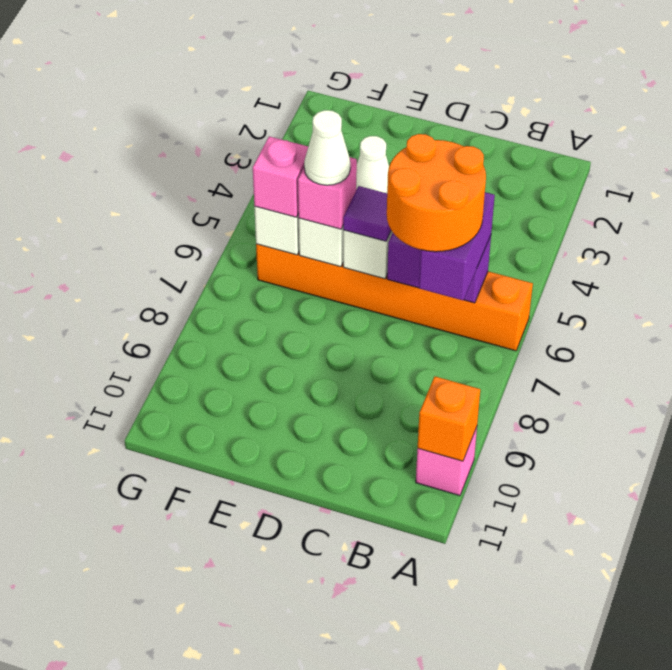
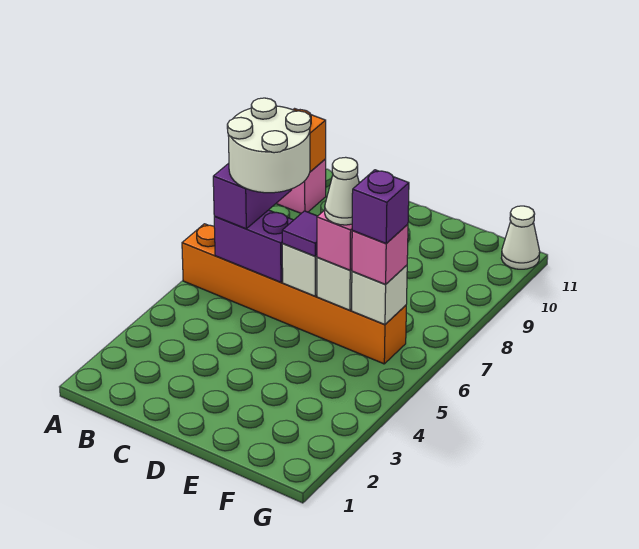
orange 2x2 round brick [387,134,486,252] -> white 2x2 round brick [227,98,311,193]
white 1x1 cone [356,136,389,193] -> white 1x1 cone moved to [501,206,540,269]
none -> purple 1x1 brick [352,170,409,244]

